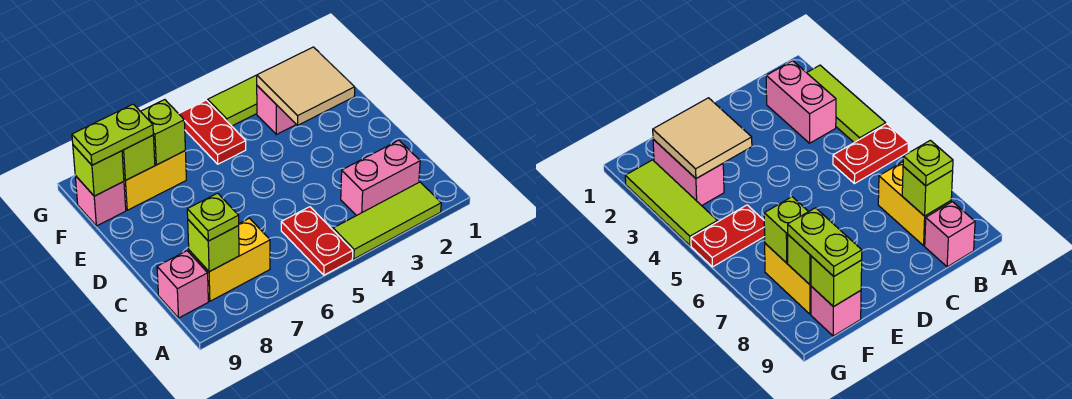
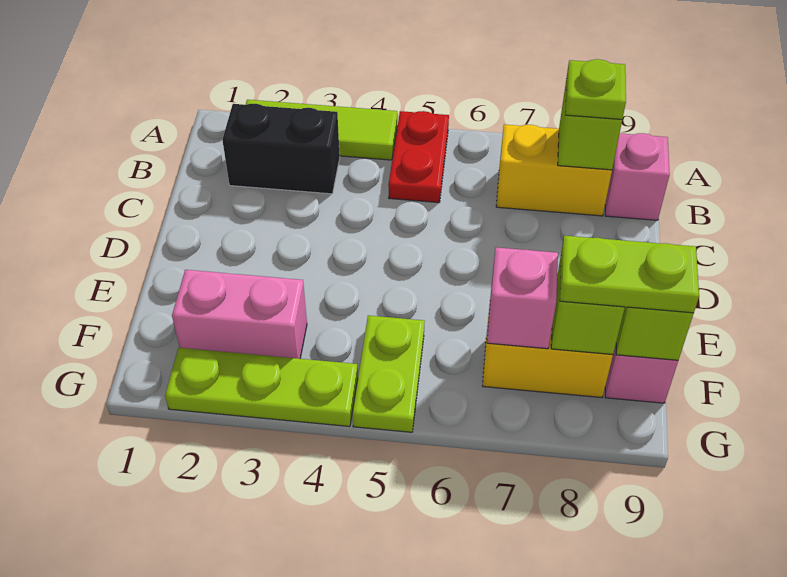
pink 1x2 brick [341,140,420,216] -> black 1x2 brick [222,104,340,194]
tan 2x2 tile [257,47,355,125] -> none
red 1x2 plate [179,100,246,164] -> lime 1x2 plate [352,315,425,432]
lime 1x1 brick [140,100,185,165] -> pink 1x1 brick [487,247,558,349]
lime 1x3 tile [208,75,257,126] -> lime 1x3 plate [165,348,358,427]

